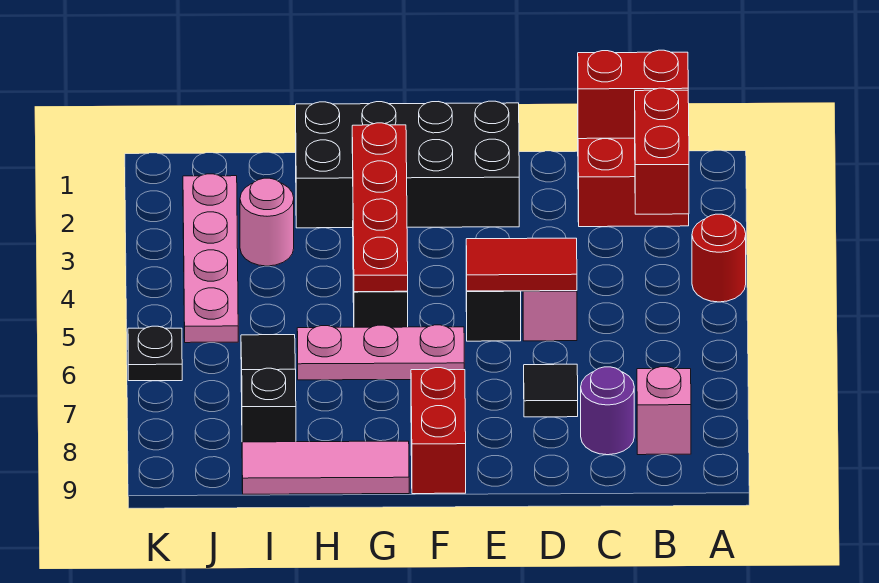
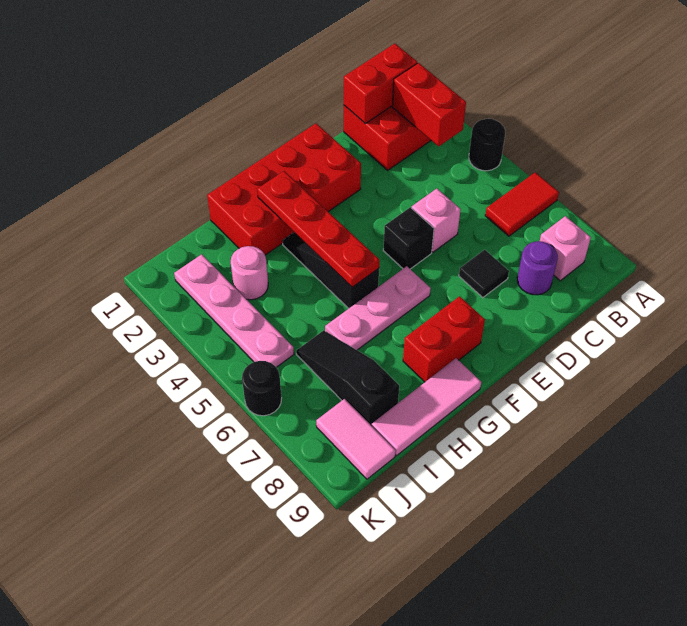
red 1x1 round brick [692,214,746,302] -> black 1x1 round brick [469,119,505,171]
red 1x2 tile [466,238,577,291] -> red 1x2 tile moved to [485,172,559,236]
black 2x4 brick [296,101,519,228] -> red 2x4 brick [207,123,361,255]
red 1x2 brick [411,368,466,494] -> red 1x2 brick turned to [403,296,485,382]
none -> pink 1x2 tile [316,399,396,479]
black 1x1 plate [128,326,182,381] -> black 1x1 round brick [242,361,282,416]

